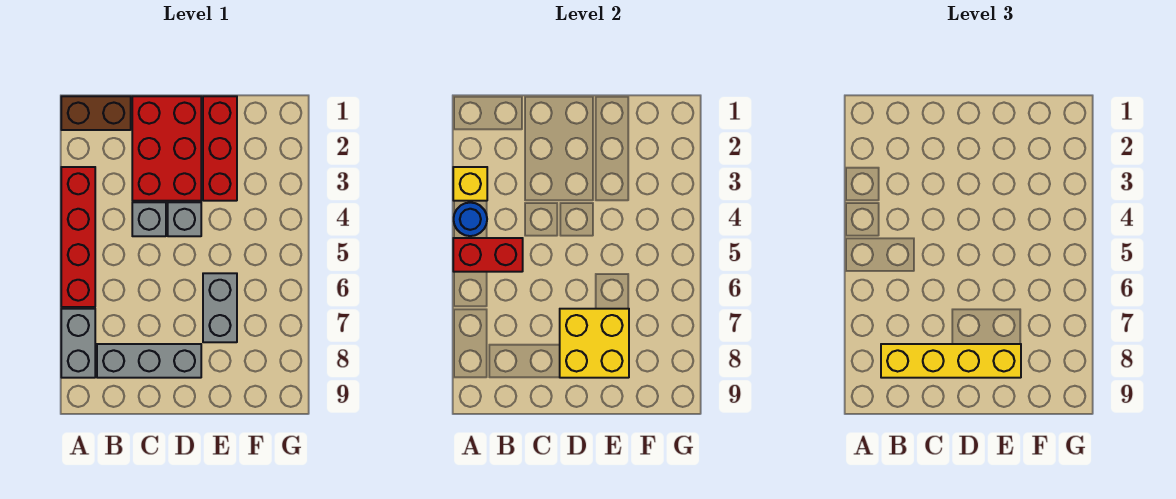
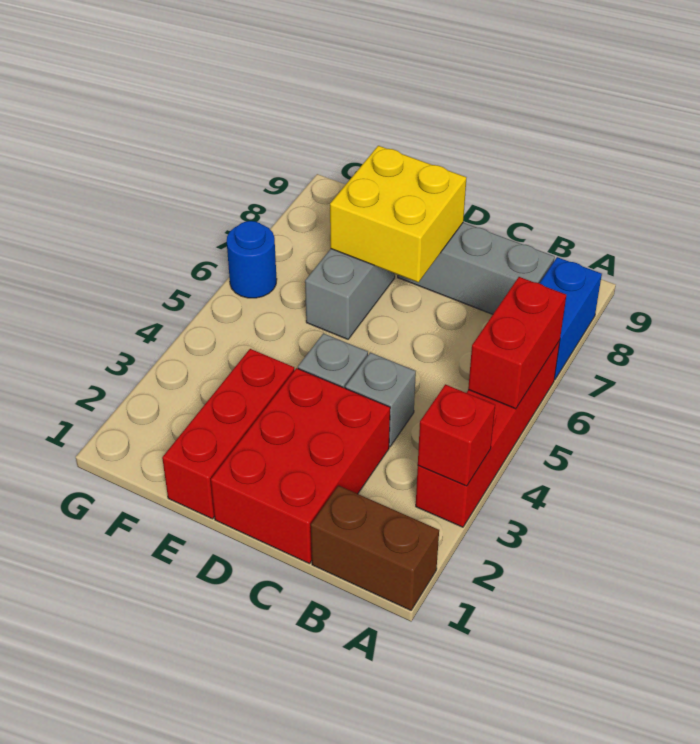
yellow 1x1 brick [453,167,487,201] -> red 1x1 brick [418,384,495,486]
blue 1x1 round brick [454,202,487,236] -> blue 1x1 round brick moved to [227,221,277,298]
red 1x2 brick [453,238,523,272] -> red 1x2 brick turned to [468,277,566,409]
grey 1x2 brick [61,309,95,378] -> blue 1x2 brick [540,257,602,380]
yellow 1x4 brick [881,344,1021,378] -> none

